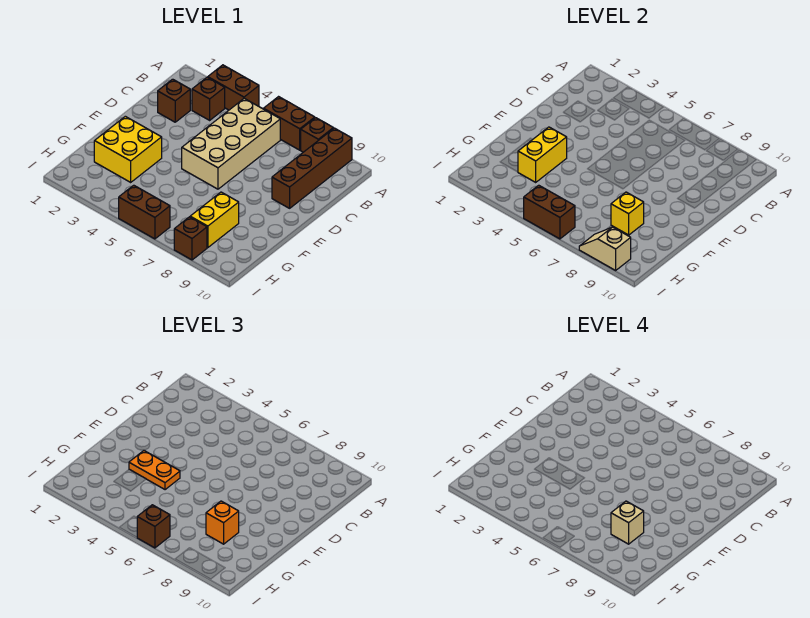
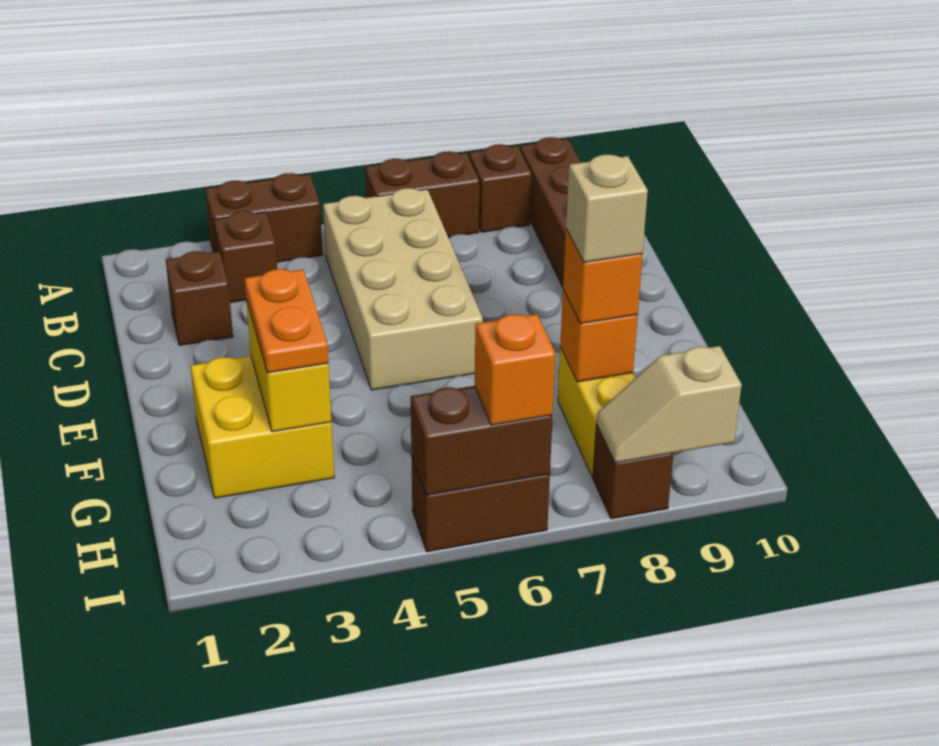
orange 1x2 plate [129,451,180,490] -> orange 1x2 plate turned to [245,269,328,373]
yellow 1x1 brick [611,192,644,235] -> orange 1x1 brick [560,290,638,382]
brown 1x1 brick [137,505,170,548] -> orange 1x1 brick [475,314,556,425]

